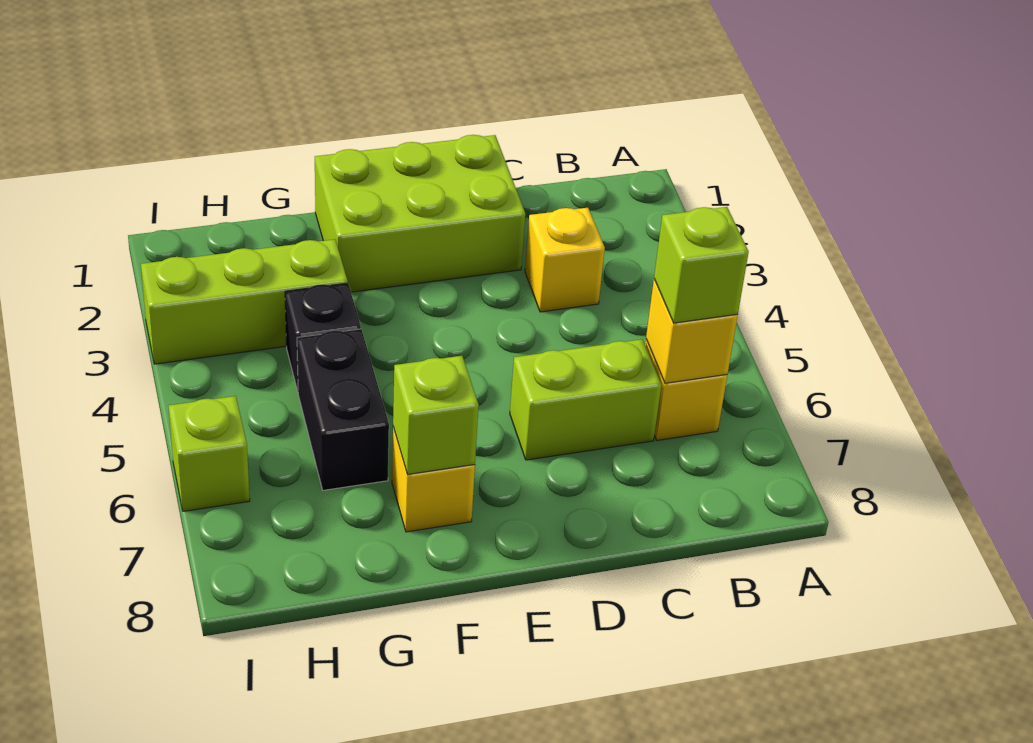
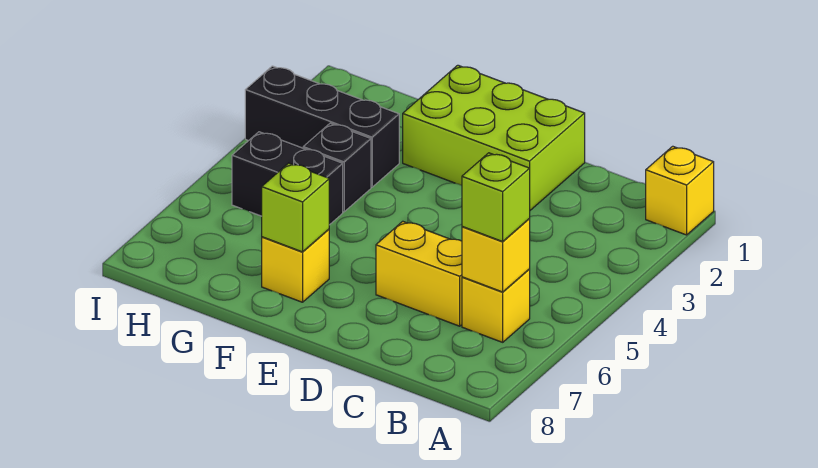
yellow 1x1 brick [525,208,605,312] -> yellow 1x1 brick moved to [646,146,714,235]
lime 1x2 brick [510,339,661,460] -> yellow 1x2 brick [376,221,462,326]
lime 1x3 brick [141,239,348,364] -> black 1x3 brick [245,66,399,187]
black 1x2 brick [297,329,389,490] -> black 1x2 brick turned to [232,132,343,225]
lime 1x1 brick [169,396,250,511] -> none

